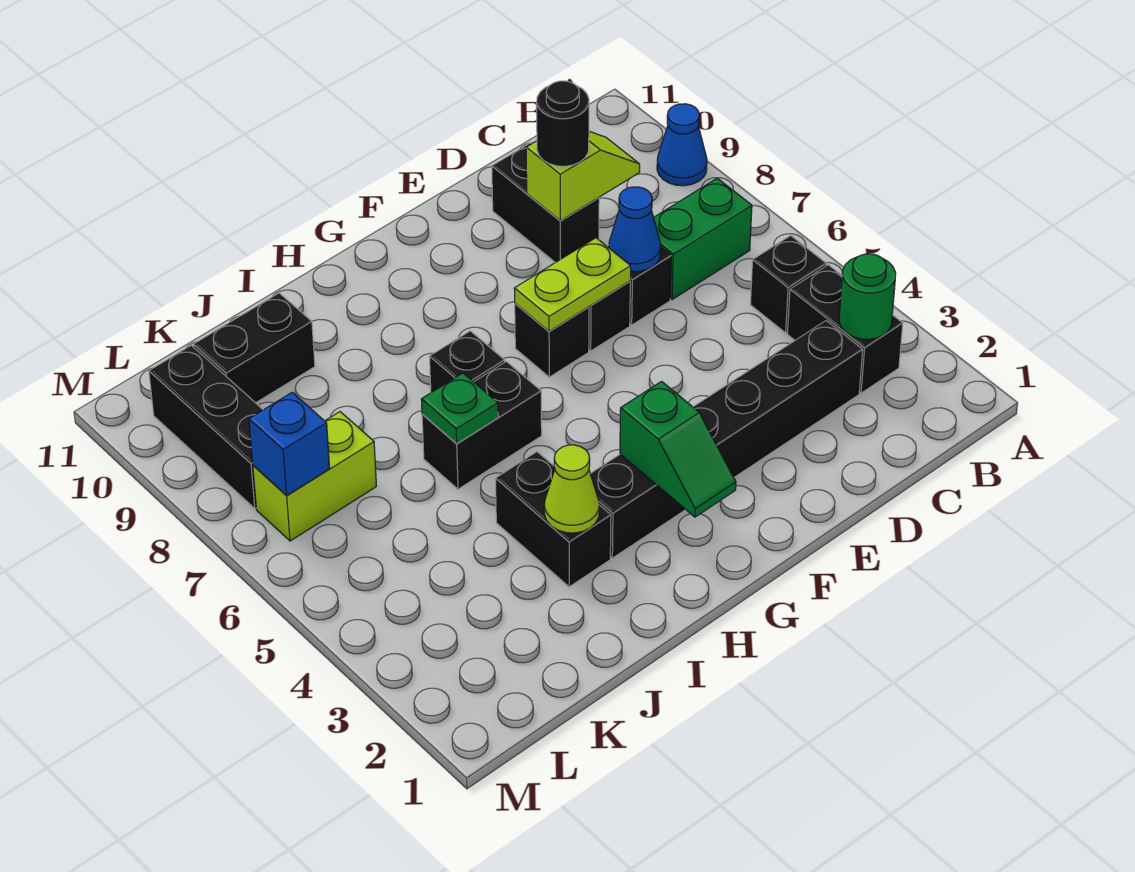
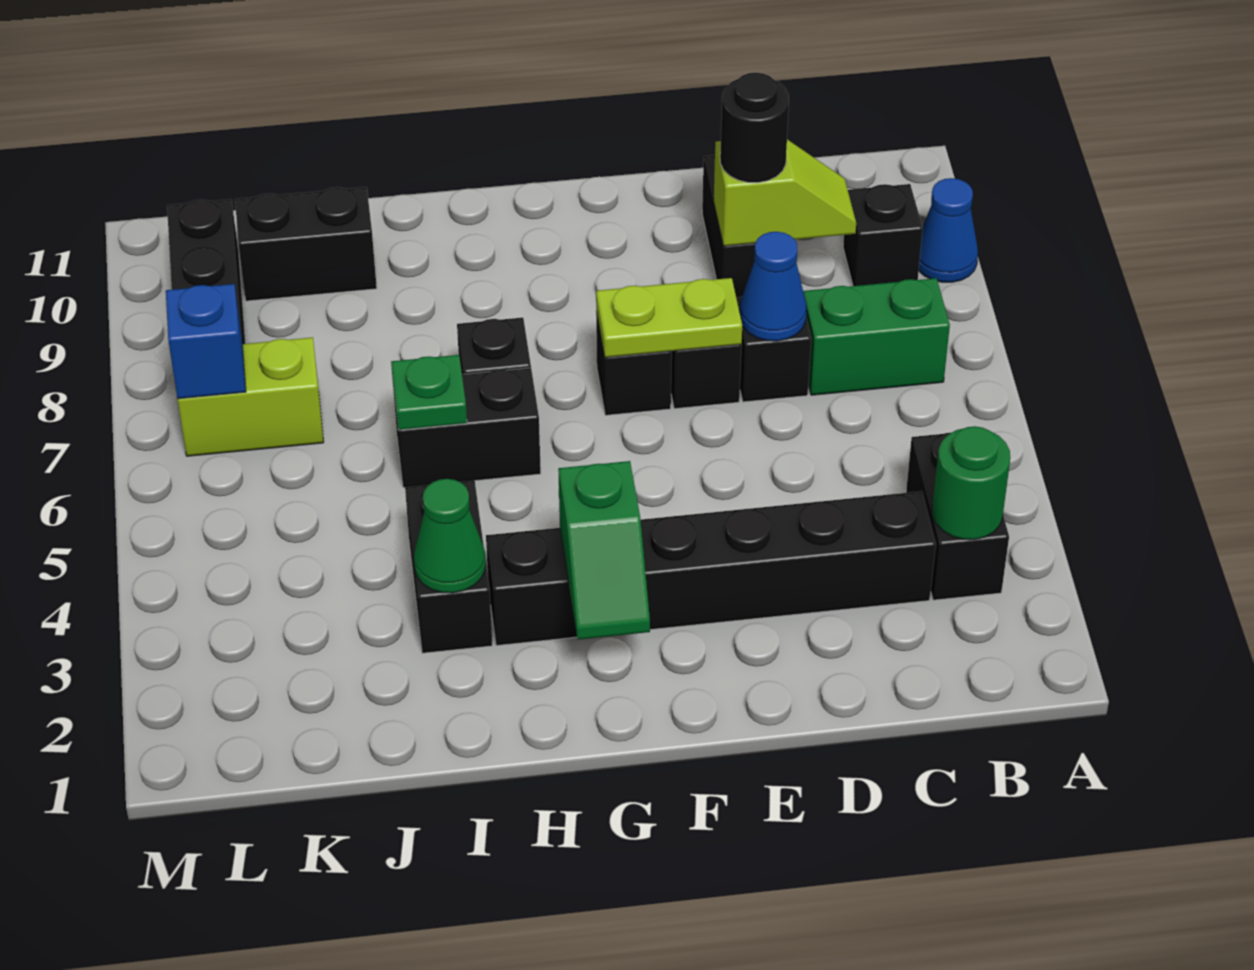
black 1x1 brick [750,236,826,333] -> black 1x1 brick moved to [843,184,923,286]
lime 1x1 cone [544,445,599,533] -> green 1x1 cone [414,479,486,593]

